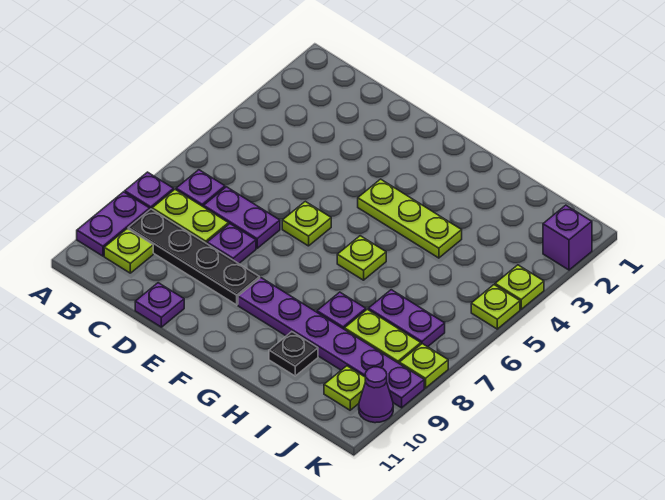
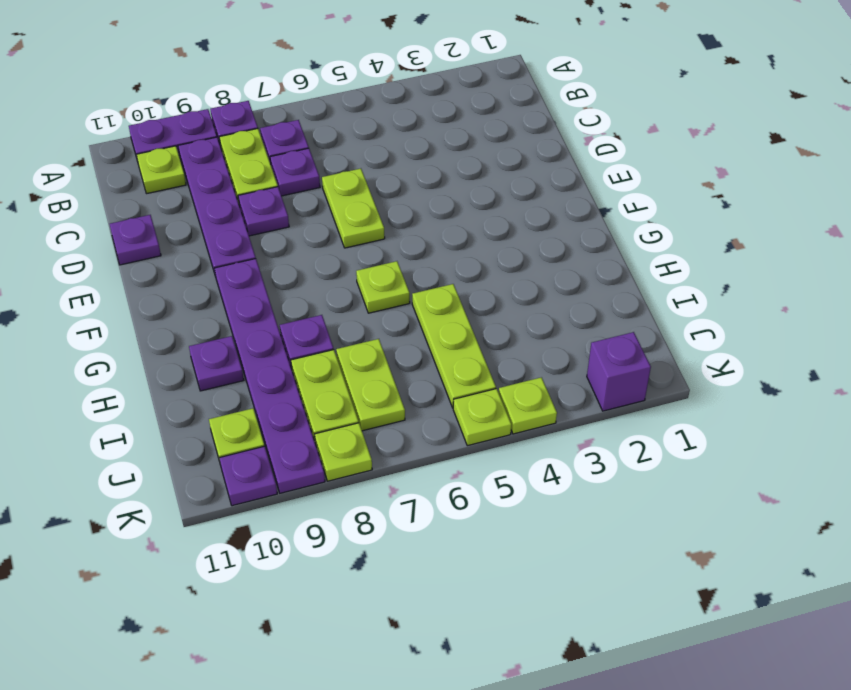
black 1x4 plate [128,209,260,305] -> purple 1x4 plate [178,137,256,276]
purple 1x2 plate [204,187,280,248] -> purple 1x1 plate [270,148,320,196]
lime 1x1 plate [282,201,331,246] -> lime 1x2 plate [322,169,385,248]
lime 1x3 plate [358,179,462,258] -> lime 1x3 plate moved to [412,284,496,408]
black 1x1 plate [269,332,318,376] -> purple 1x1 plate [189,336,244,391]
purple 1x2 plate [368,290,445,347] -> lime 1x2 plate [336,339,405,431]
purple 1x1 cone [359,367,393,423] -> purple 1x1 plate [219,446,277,506]

